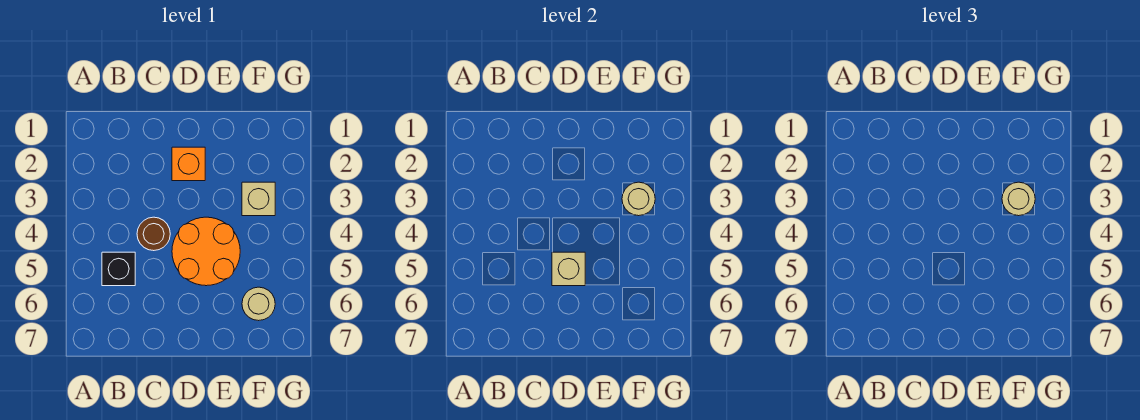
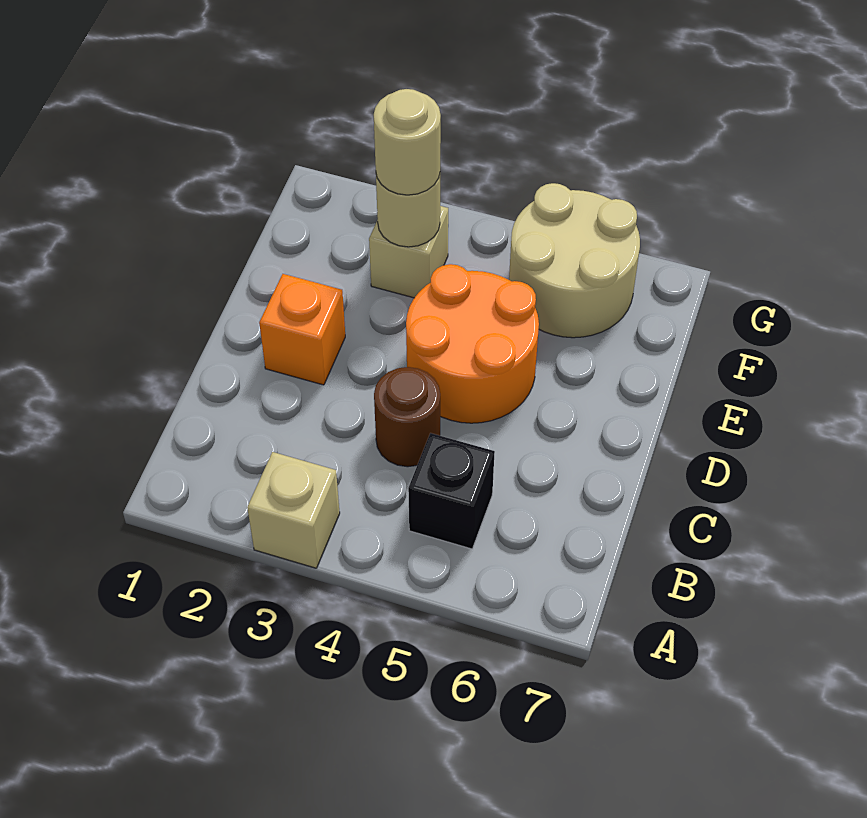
tan 1x1 brick [552,252,585,286] -> tan 1x1 brick moved to [247,452,340,568]
tan 1x1 round brick [242,287,275,321] -> tan 2x2 round brick [509,183,640,338]

